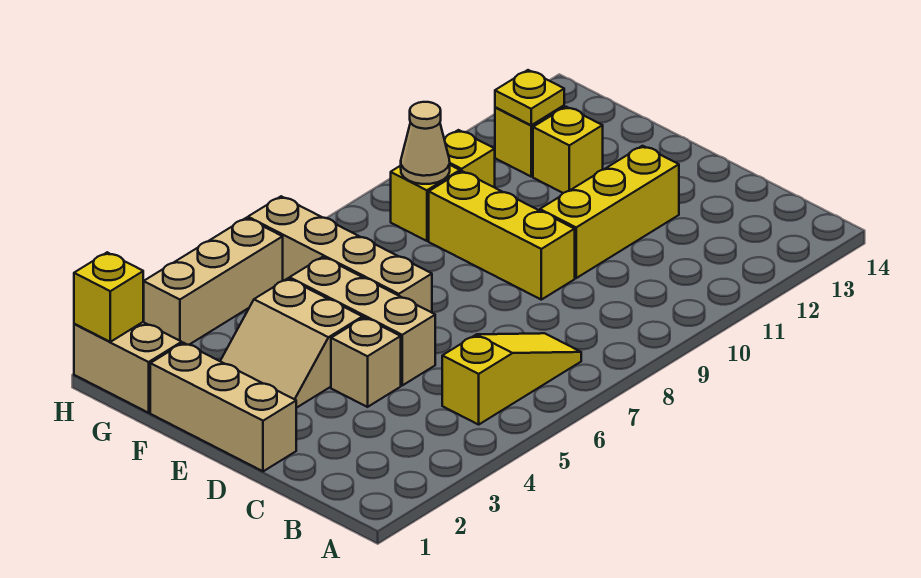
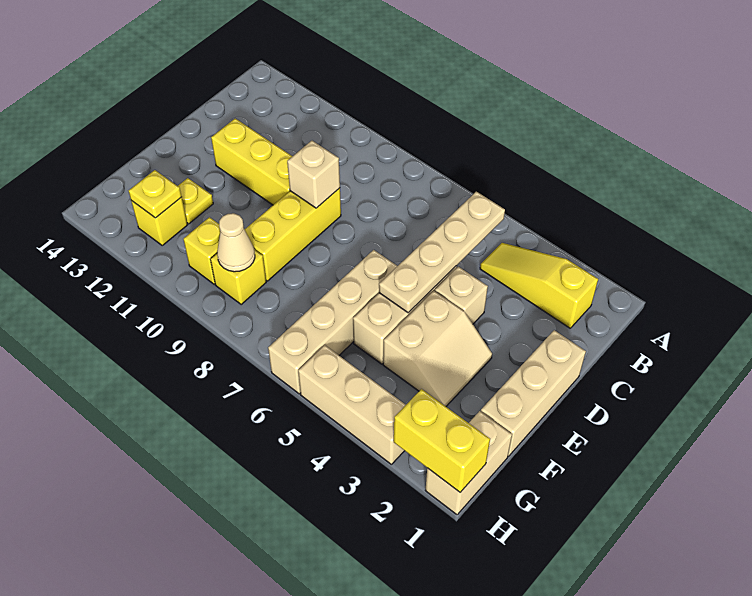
yellow 1x3 slope [442,333,581,425] -> yellow 1x3 slope moved to [480,243,598,328]
none -> tan 1x4 plate [379,192,505,313]
none -> tan 1x1 brick [287,141,340,208]
yellow 1x1 brick [533,107,603,193] -> yellow 1x1 plate [178,178,213,224]
yellow 1x1 brick [74,252,143,342] -> yellow 1x2 brick [394,389,490,492]

